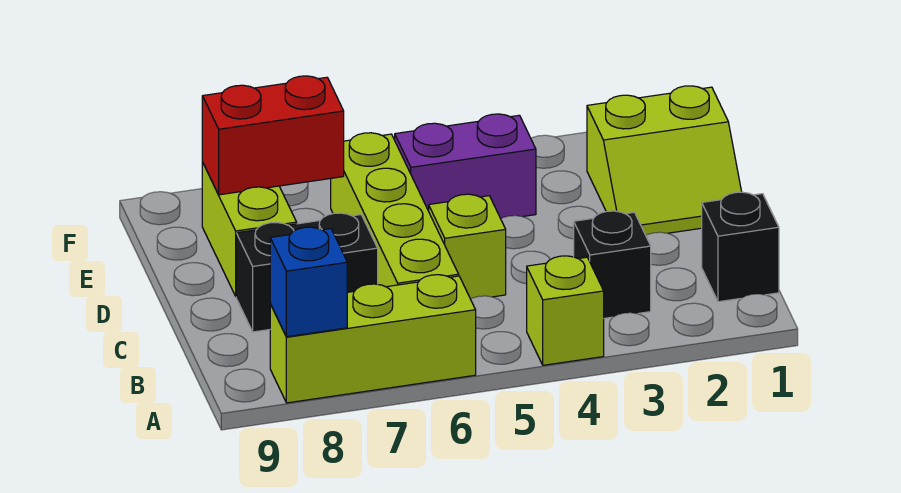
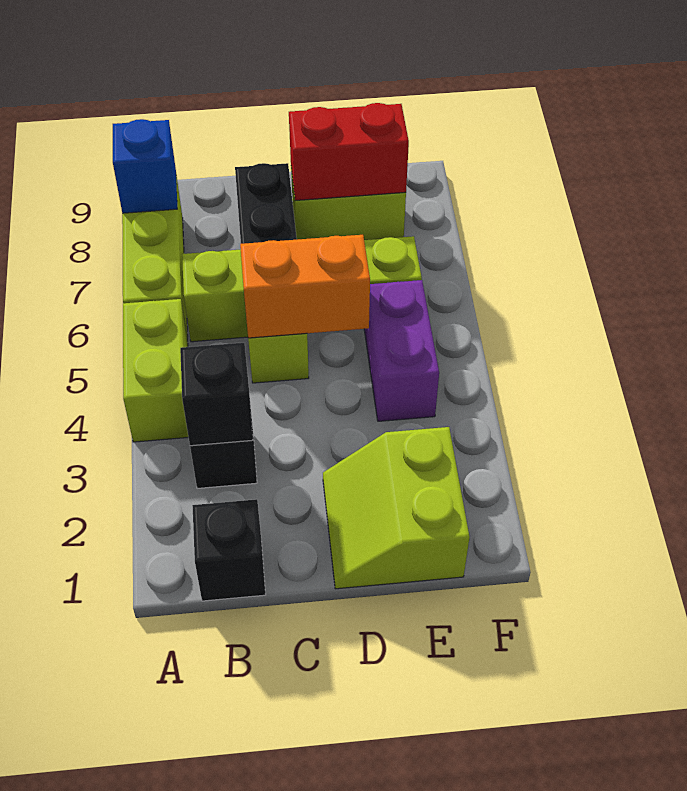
lime 1x1 brick [527,256,604,365] -> lime 1x2 brick [123,299,188,442]
none -> black 1x1 brick [180,343,253,446]
none -> orange 1x2 brick [240,235,370,338]
red 1x2 brick [202,76,344,195] -> red 1x2 brick turned to [289,103,409,201]

